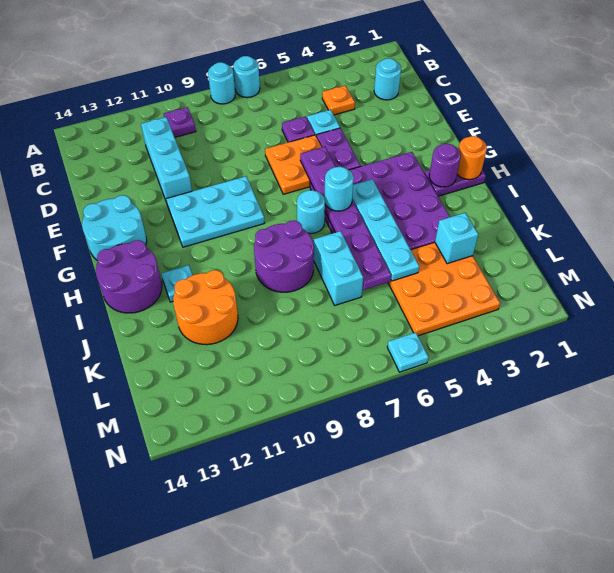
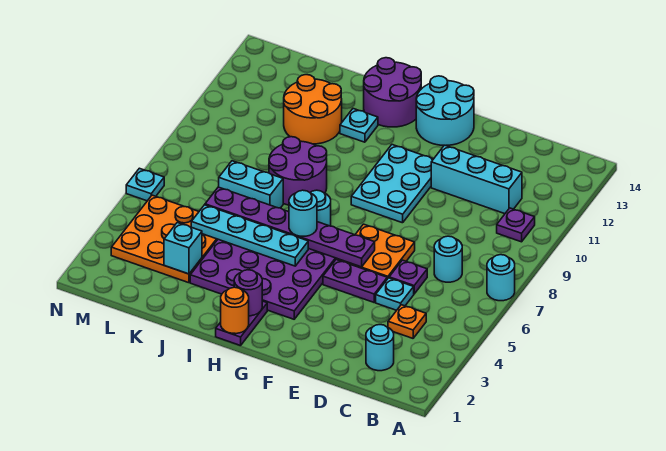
cyan 1x1 round brick [208,62,235,104] -> cyan 1x1 round brick moved to [434,236,462,282]

